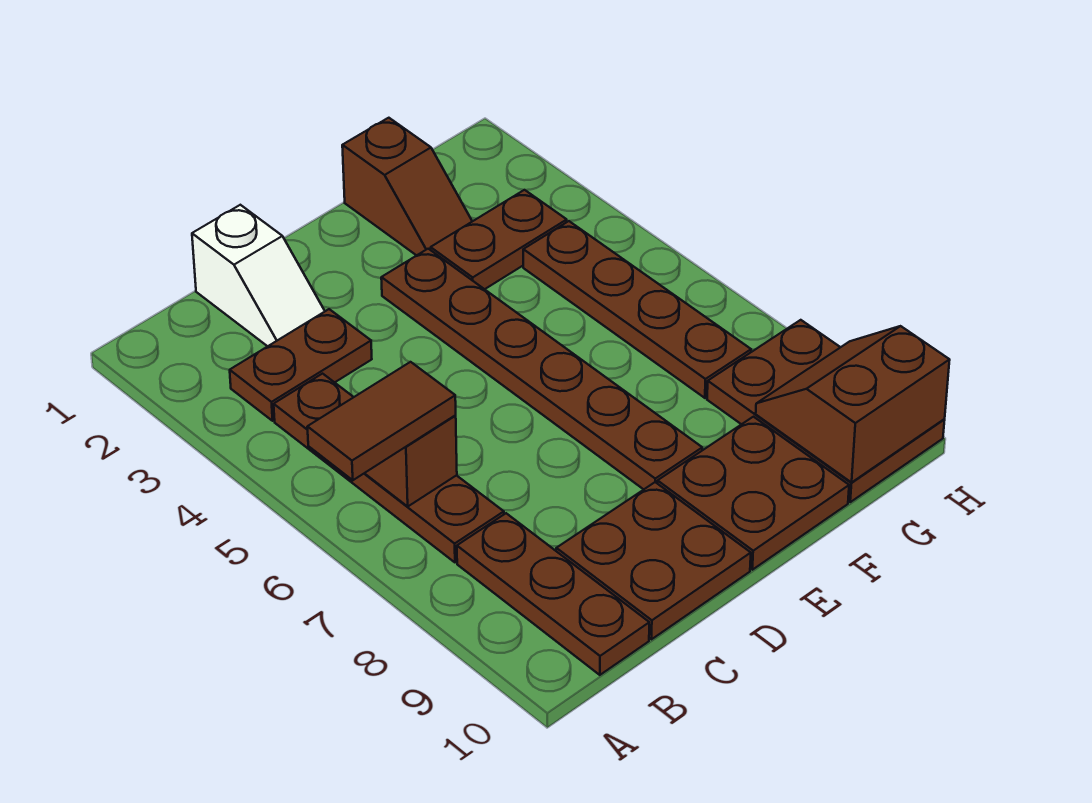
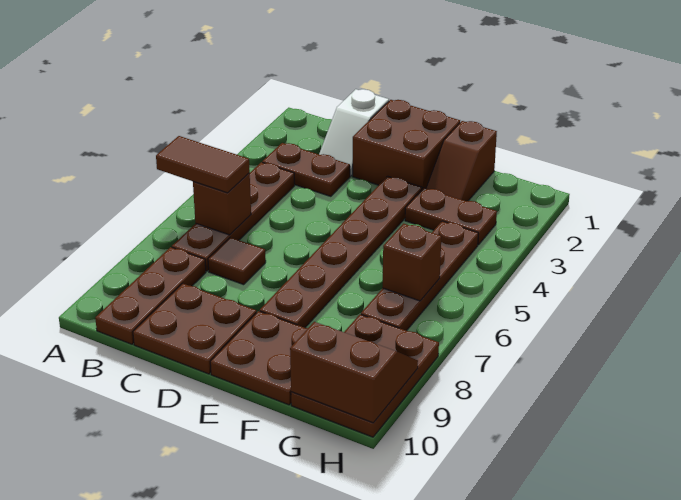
none -> brown 1x1 tile [208,237,266,285]
none -> brown 2x2 brick [353,100,460,189]
none -> brown 1x1 brick [382,224,441,301]

